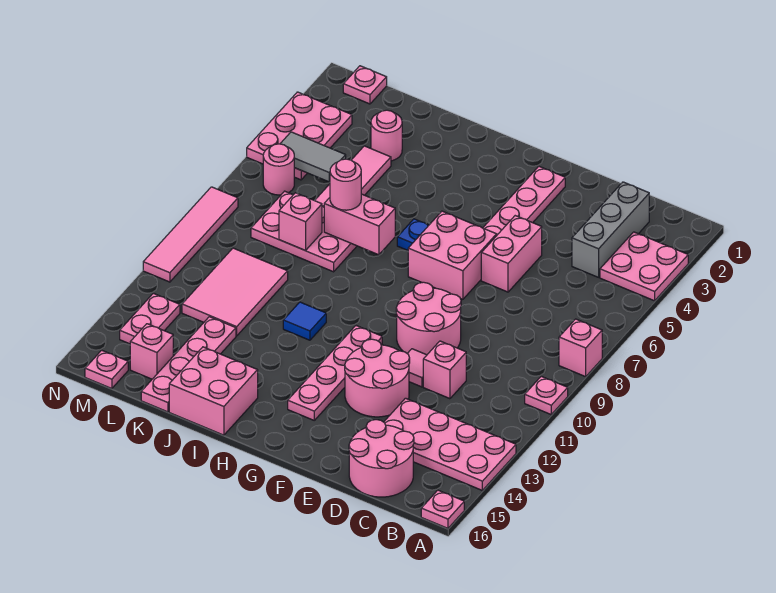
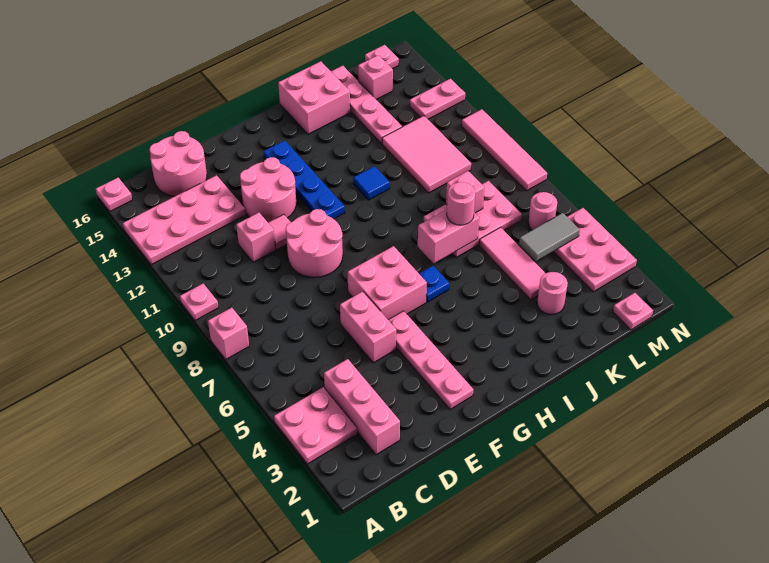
grey 1x3 brick [572,182,649,277] -> pink 1x3 brick [324,359,400,455]
pink 1x4 plate [288,326,382,420] -> blue 1x4 plate [264,140,345,219]
pink 1x2 plate [120,293,180,344] -> pink 1x2 plate turned to [410,79,465,119]

